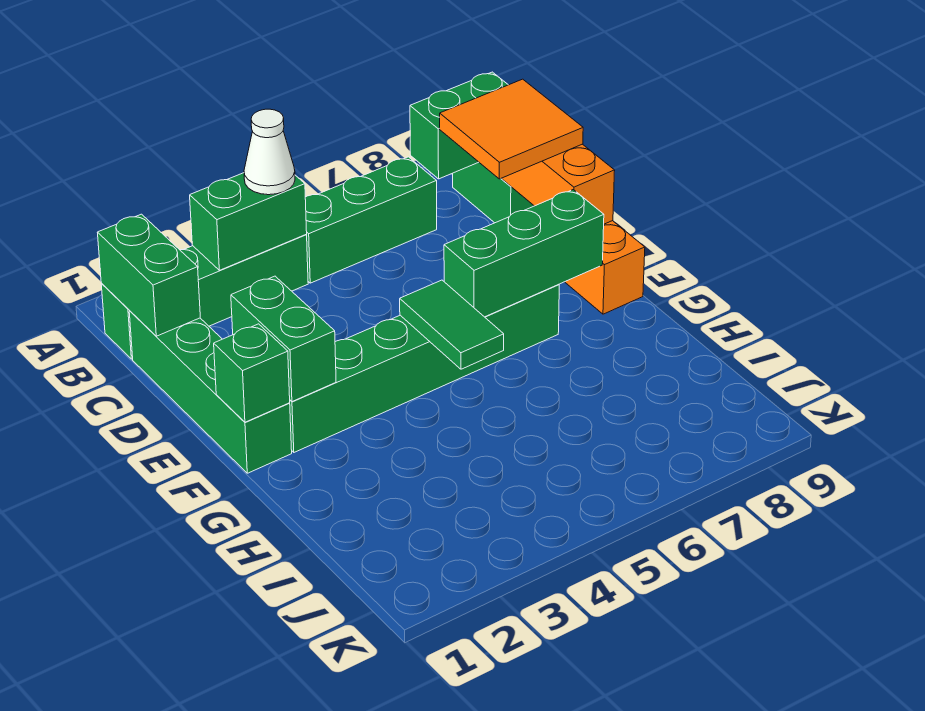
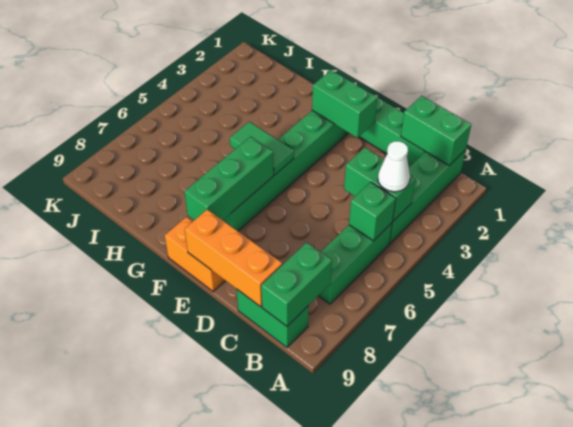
green 1x2 brick [190,173,307,270] -> green 1x2 brick turned to [344,148,416,221]
orange 2x2 tile [440,79,583,179] -> none
green 1x1 brick [214,324,290,422] -> green 1x1 brick moved to [349,182,396,241]

